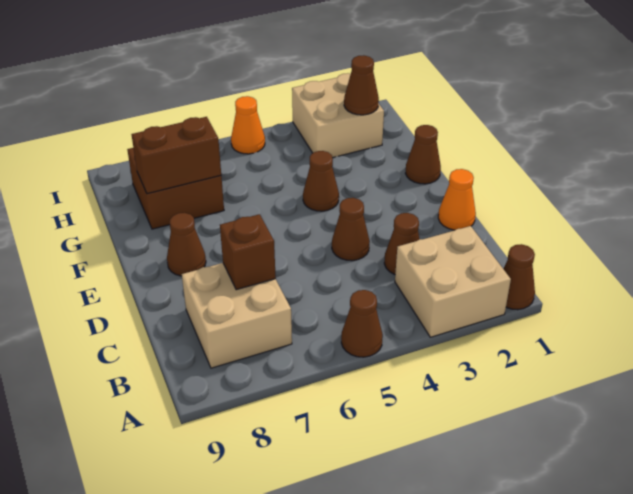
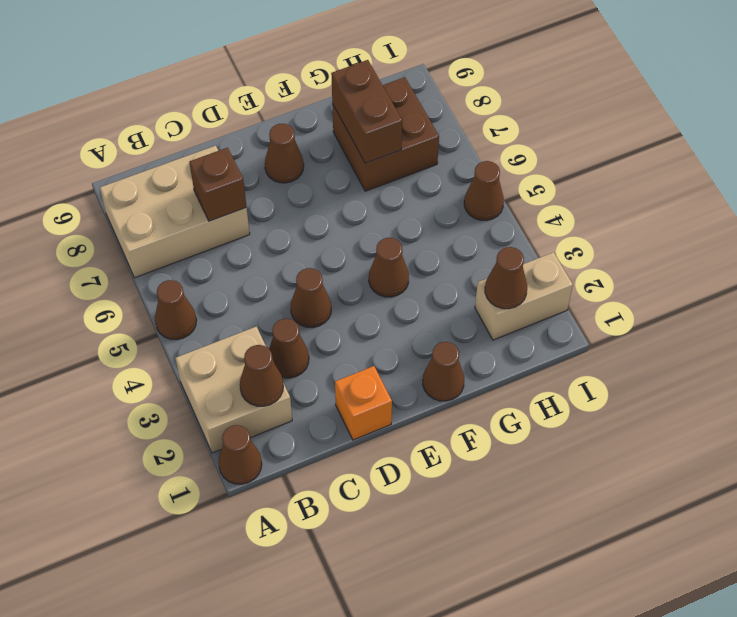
none -> brown 1x1 cone [240,345,283,406]
tan 2x2 brick [182,263,292,368] -> tan 2x3 brick [100,146,250,278]
orange 1x1 cone [438,169,476,230] -> orange 1x1 brick [335,366,392,440]
tan 2x2 brick [292,73,384,158] -> tan 1x2 brick [475,252,573,340]
orange 1x1 cone [231,96,265,154] -> brown 1x1 cone [464,161,504,221]

